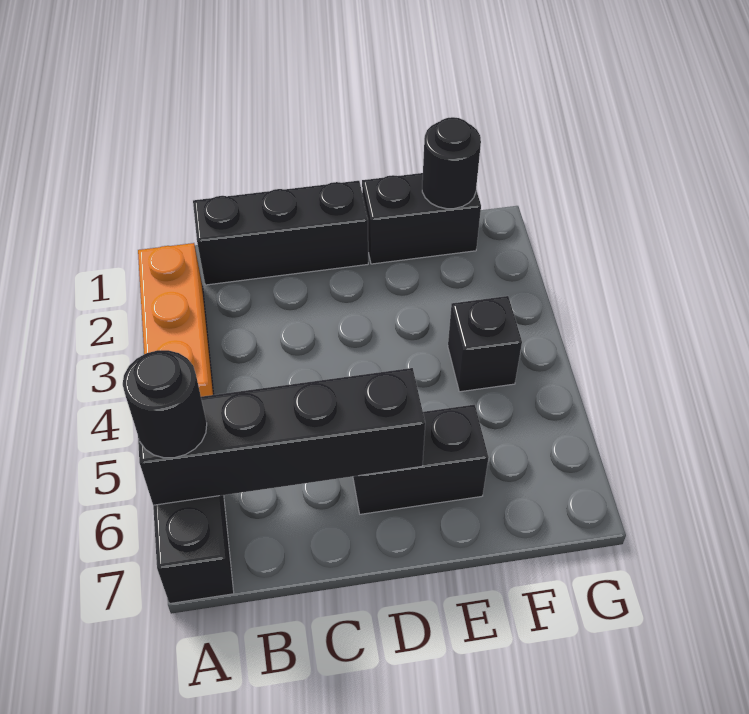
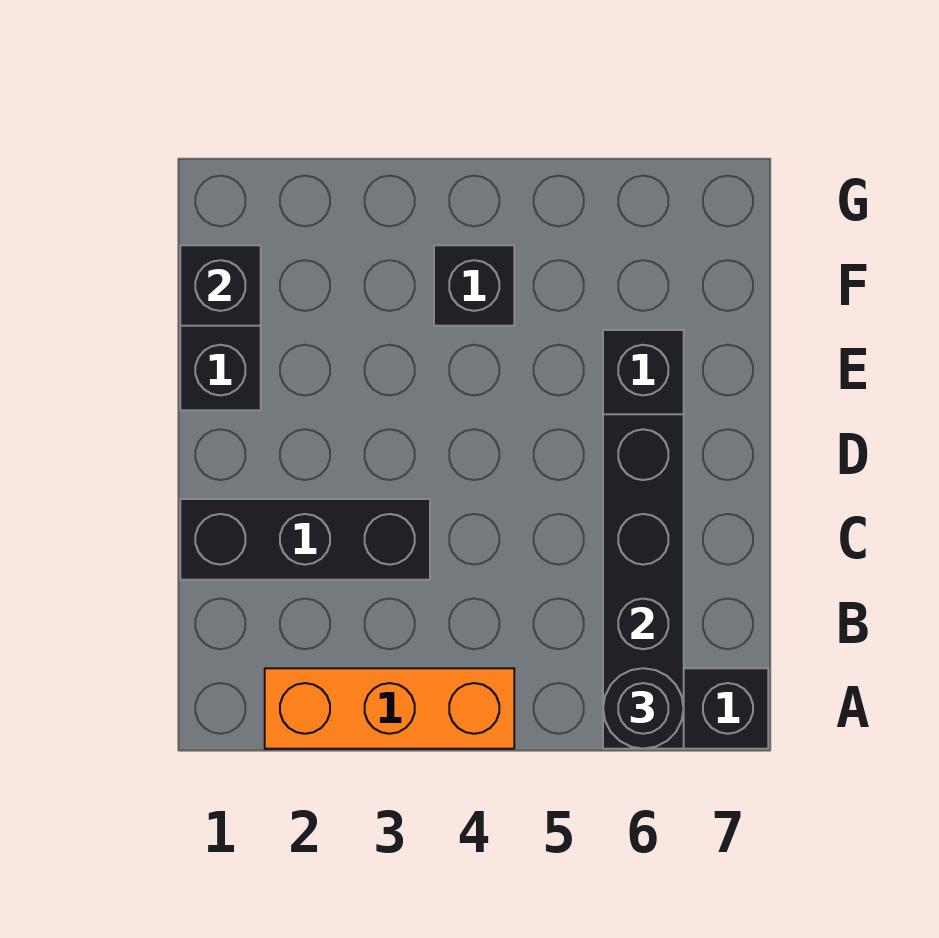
black 1x3 brick [193,181,368,285] -> black 1x3 brick turned to [180,499,430,580]
black 1x1 round brick [422,117,481,209] -> black 1x1 brick [180,245,261,326]

